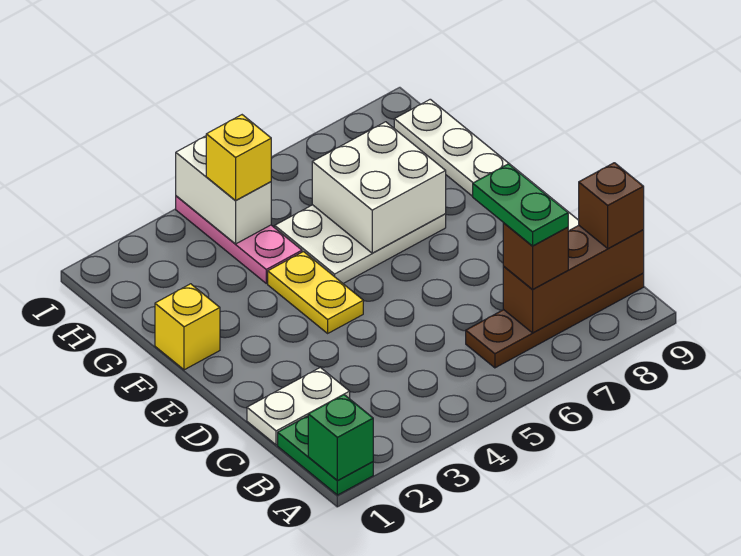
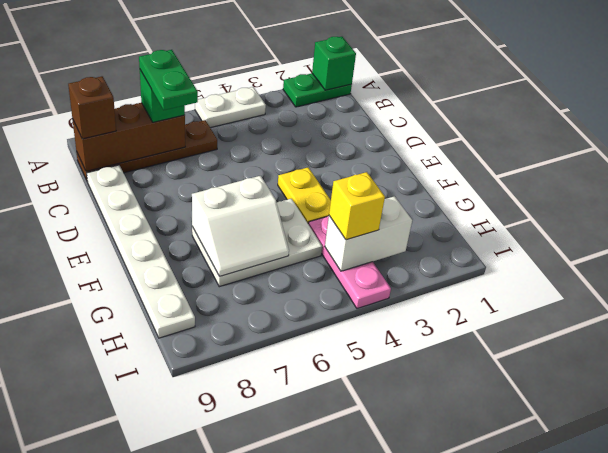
green 1x2 plate [278,416,373,495] -> green 1x2 plate turned to [283,73,352,107]
brown 1x1 brick [503,223,568,290] -> green 1x1 brick [140,70,185,122]
white 1x2 plate [247,368,350,445] -> white 1x2 plate moved to [195,87,266,128]
yellow 1x1 brick [155,284,220,370] -> none
white 2x2 brick [312,122,446,253] -> white 2x2 slope [192,176,289,276]
white 1x2 brick [176,136,271,244] -> white 1x2 brick turned to [325,196,412,271]

